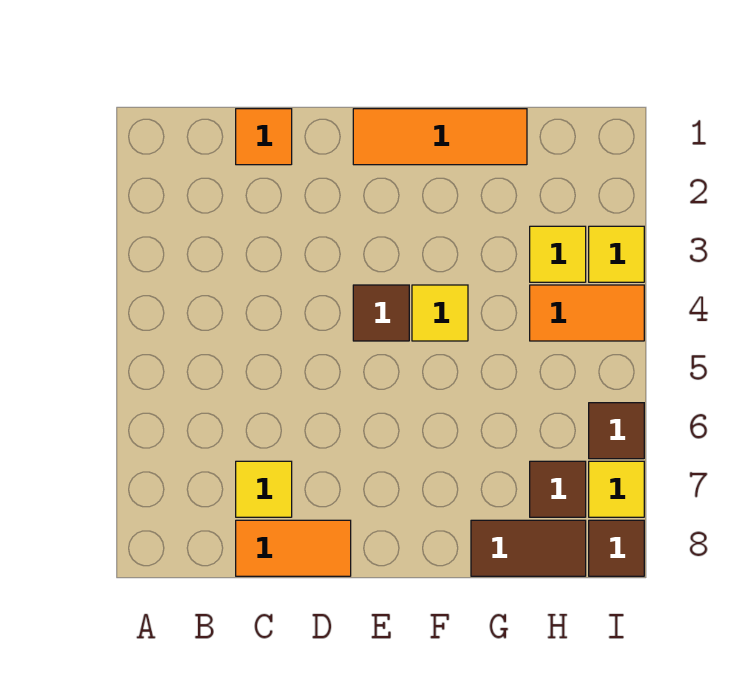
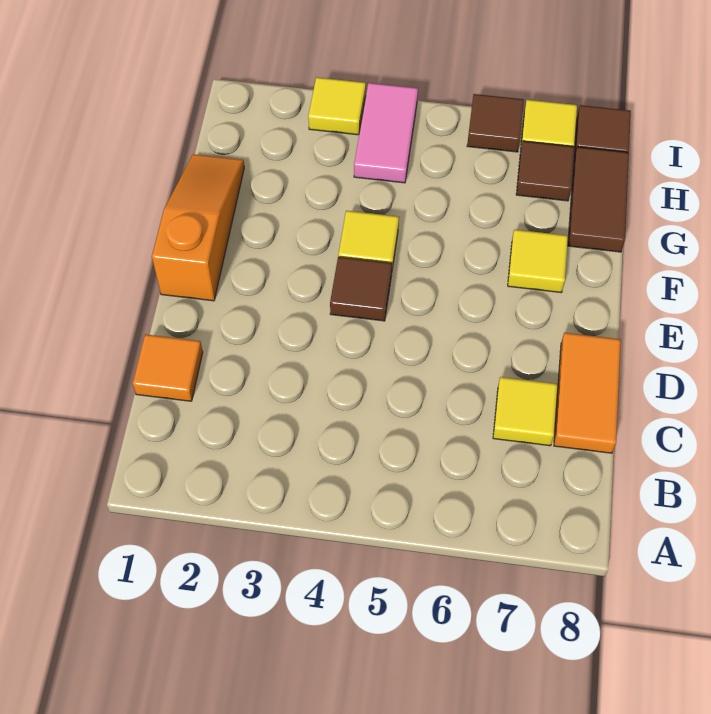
orange 1x3 tile [353,109,527,165] -> orange 1x3 slope [152,154,244,301]
yellow 1x1 tile [530,226,586,282] -> yellow 1x1 tile moved to [508,230,568,293]
orange 1x2 tile [530,285,644,341] -> pink 1x2 tile [354,83,418,183]

